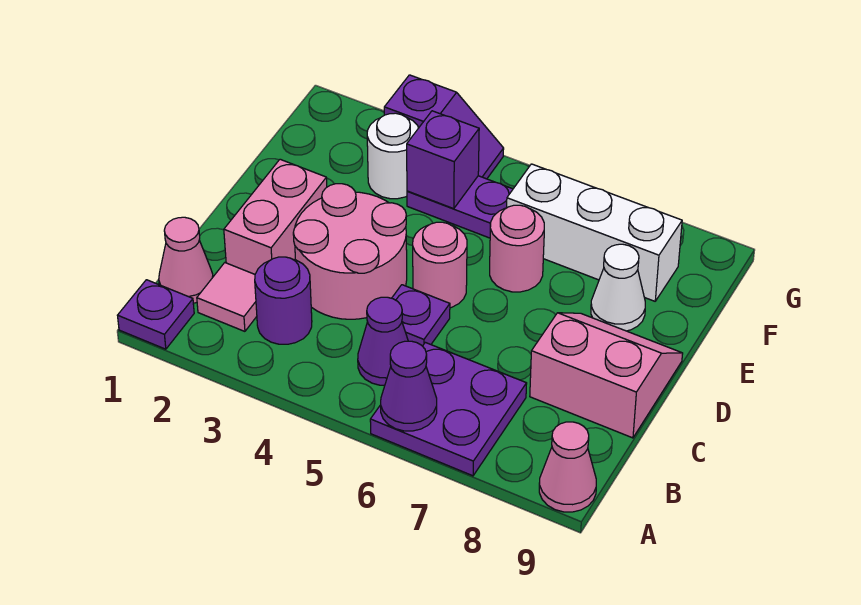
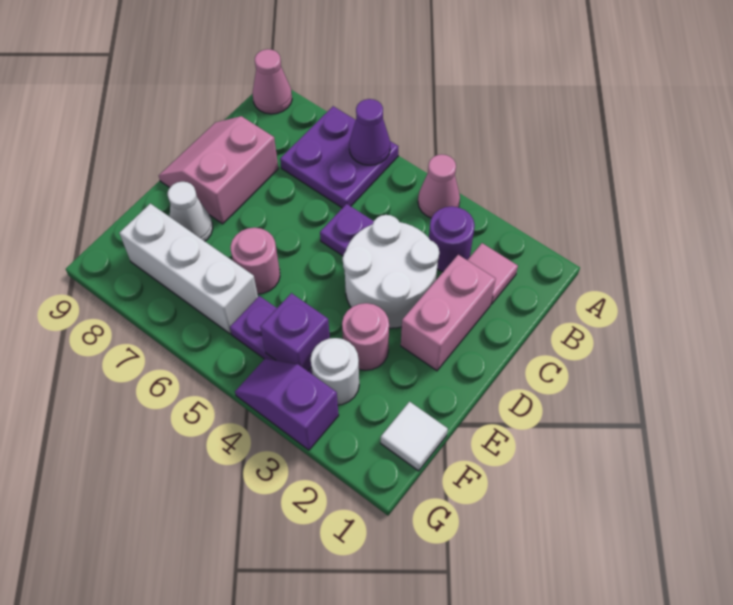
purple 1x1 plate [118,280,194,349] -> none
pink 1x1 cone [159,217,213,303] -> pink 1x1 cone moved to [418,154,460,218]
purple 1x1 cone [358,297,408,385] -> none
pink 2x2 round brick [293,184,407,319] -> white 2x2 round brick [343,215,439,328]
pink 2x2 slope [530,313,683,438] -> pink 2x2 slope turned to [159,116,278,224]
pink 1x1 round brick [413,222,467,308] -> pink 1x1 round brick moved to [342,303,389,370]
none -> white 1x1 tile [381,402,448,471]

